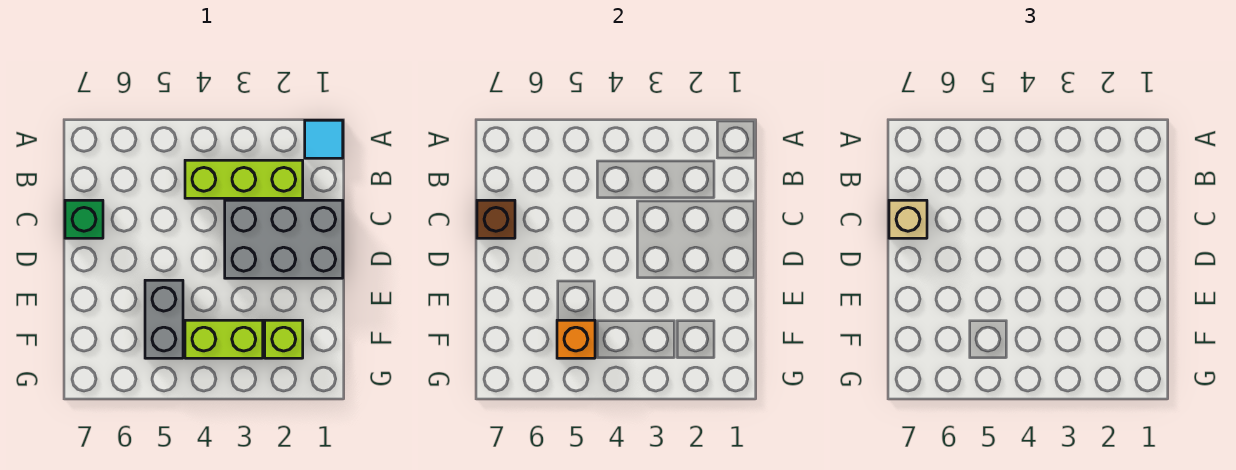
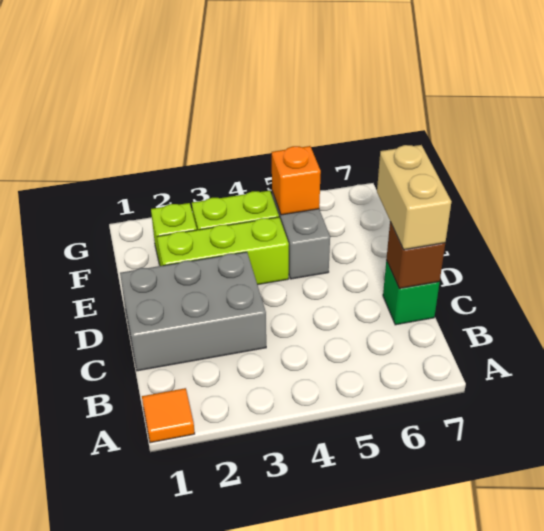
cyan 1x1 tile [305,120,343,158] -> orange 1x1 tile [142,388,195,443]
lime 1x3 brick [185,160,303,198] -> lime 1x3 brick moved to [157,217,289,285]
tan 1x1 brick [889,200,927,238] -> tan 1x2 brick [377,145,452,250]

